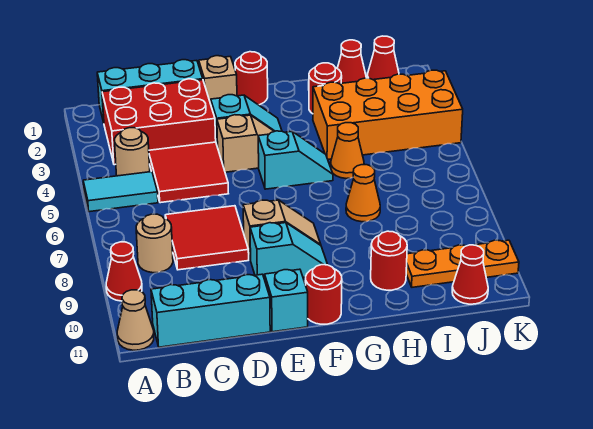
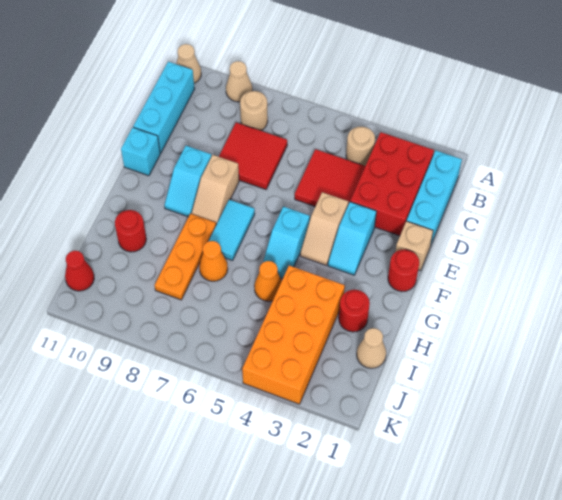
cyan 1x2 tile [83,172,158,212] -> cyan 1x2 tile moved to [208,200,255,260]
red 1x1 cone [106,242,142,301] -> tan 1x1 cone [226,61,252,102]
red 1x1 round brick [306,265,342,324] -> none
red 1x1 cone [337,40,366,83] -> tan 1x1 cone [357,328,386,368]
orange 1x3 plate [406,240,519,287] -> orange 1x3 plate moved to [155,214,216,300]
red 1x1 cone [367,36,399,80] -> none

